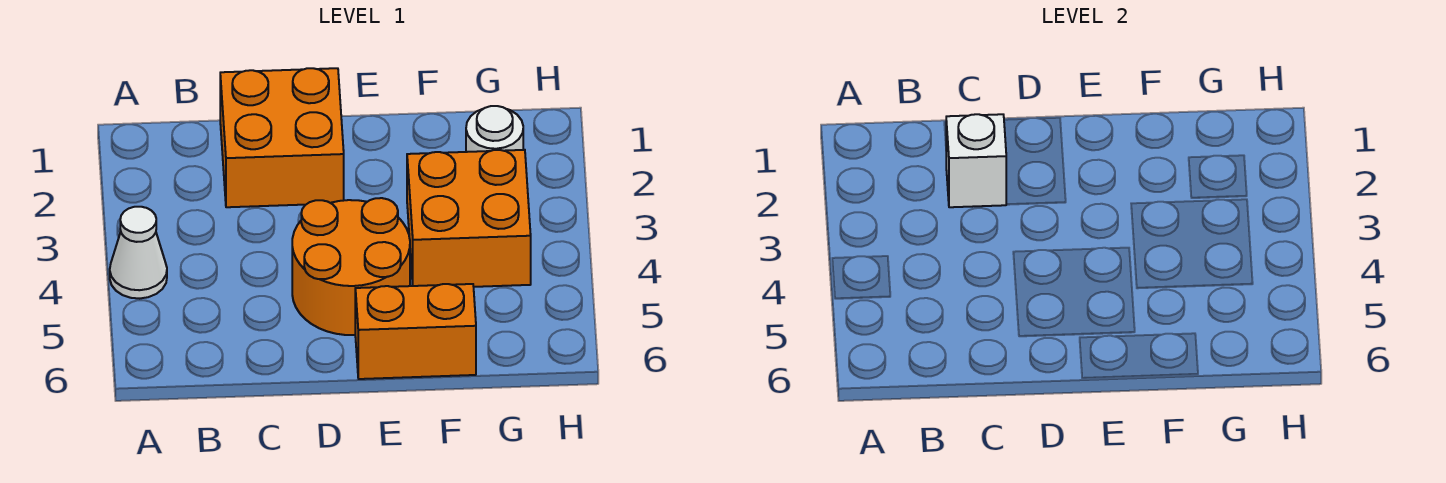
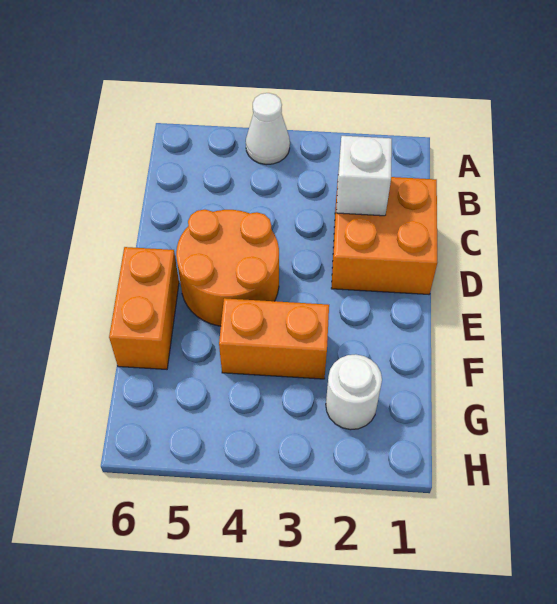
orange 2x2 brick [407,150,531,287] -> orange 1x2 brick [219,298,329,379]

